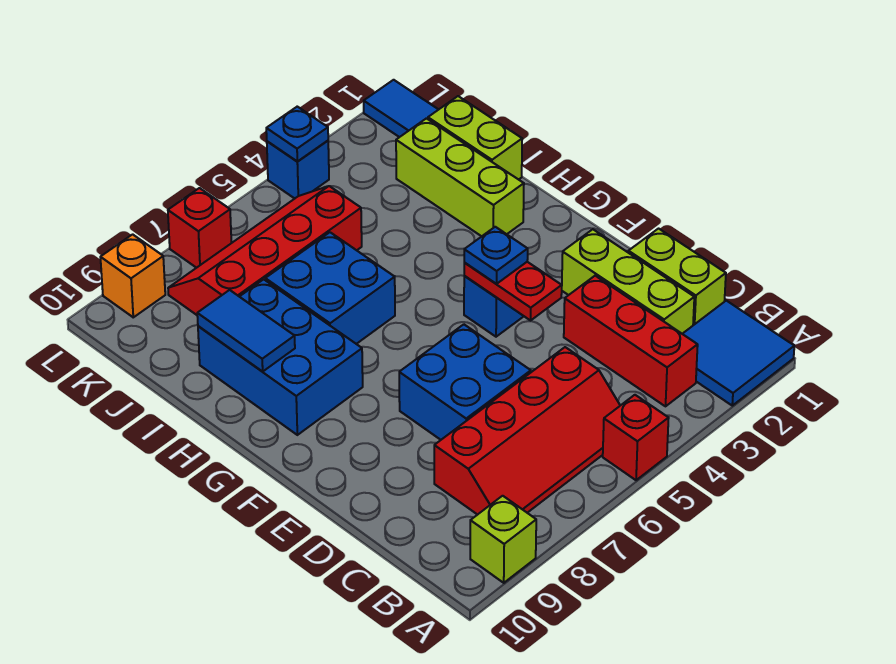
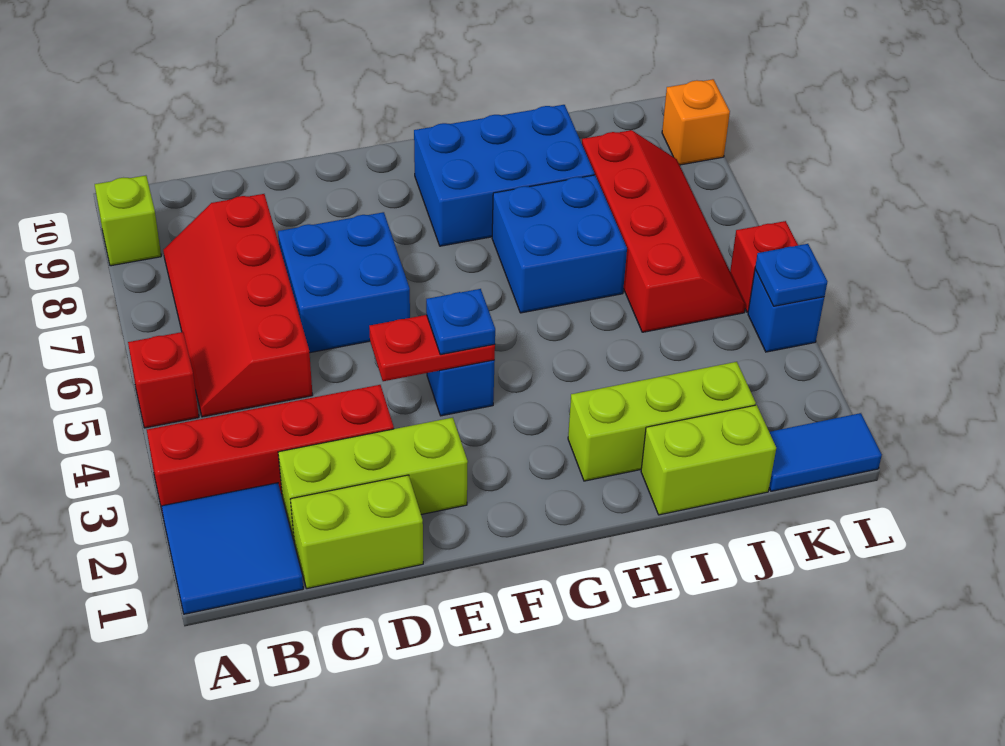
red 1x3 brick [564,276,698,406] -> red 1x4 brick [147,385,394,510]
blue 1x2 tile [197,290,295,372] -> none
red 1x1 brick [168,188,231,268] -> red 1x1 brick moved to [730,221,798,312]

